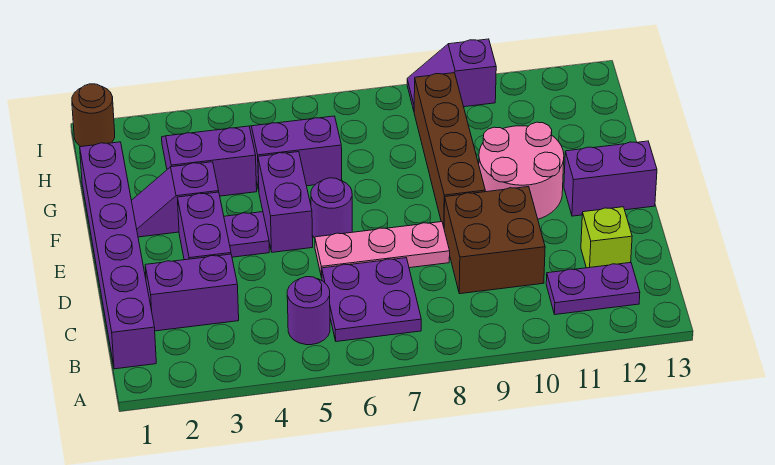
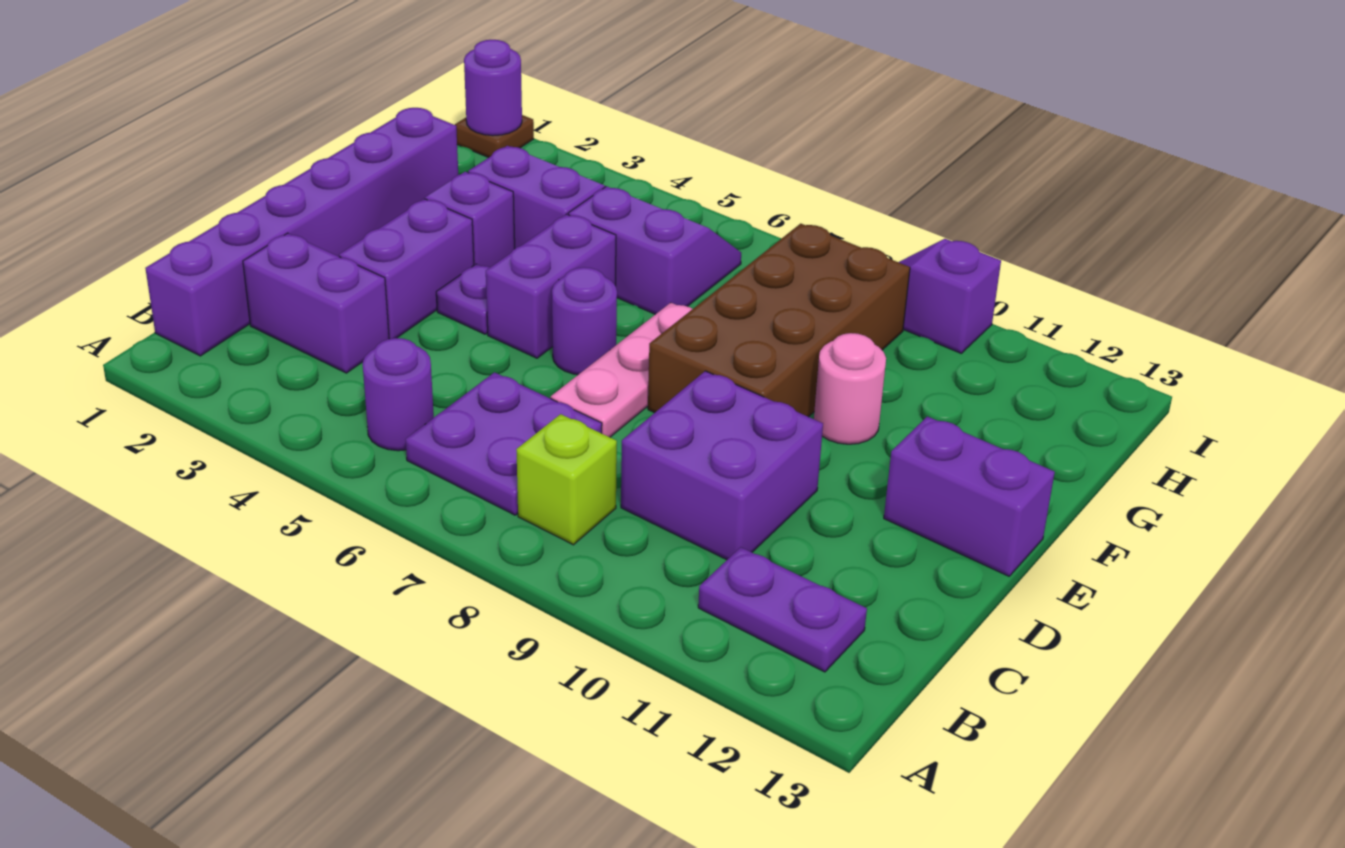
brown 2x2 brick [444,187,545,294] -> purple 2x2 brick [621,371,823,560]
lime 1x1 brick [581,207,632,268] -> lime 1x1 brick moved to [516,414,617,545]
pink 1x3 plate [315,222,450,278] -> pink 1x3 plate turned to [551,303,692,437]
brown 1x4 brick [414,73,485,227] -> brown 2x4 brick [648,224,910,417]
pink 2x2 round brick [479,122,564,219] -> pink 1x1 round brick [814,333,886,444]
brown 1x1 round brick [72,84,115,147] -> brown 1x1 plate [455,115,534,158]
none -> purple 1x1 round brick [464,40,522,136]

